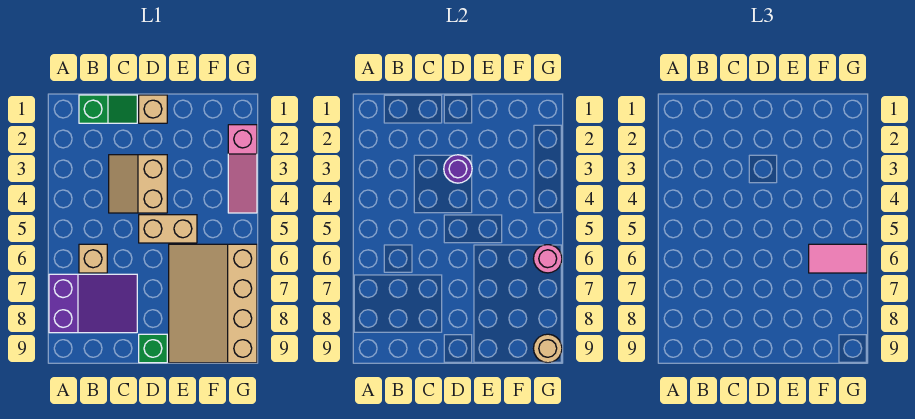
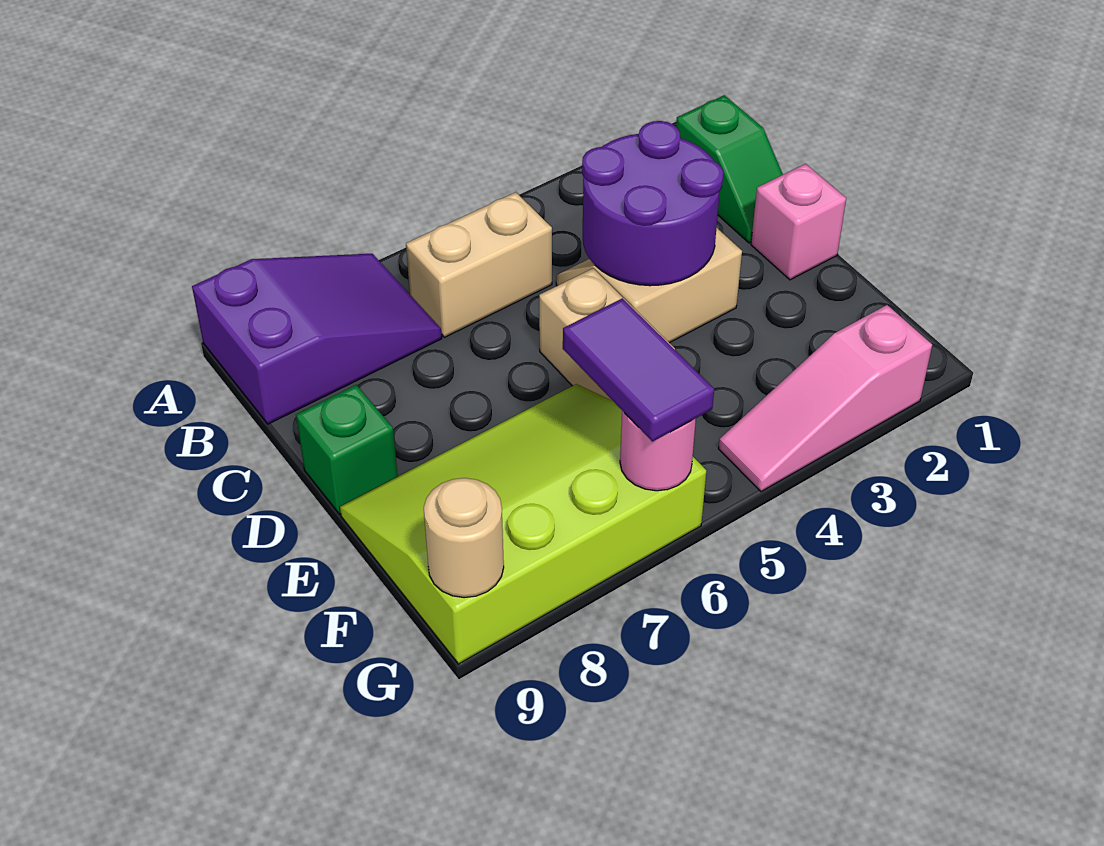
purple 2x3 slope [49,274,137,333] -> purple 2x3 slope turned to [192,254,442,424]
tan 1x1 brick [79,244,107,273] -> tan 1x2 brick [406,192,552,337]
tan 1x1 brick [139,95,167,123] -> pink 1x1 brick [751,164,846,280]
purple 1x1 round brick [444,155,472,183] -> purple 2x2 round brick [582,121,723,286]
tan 3x4 slope [169,244,257,363] -> lime 3x4 slope [340,384,706,664]
pink 1x2 tile [809,244,867,273] -> purple 1x2 tile [563,298,714,442]

